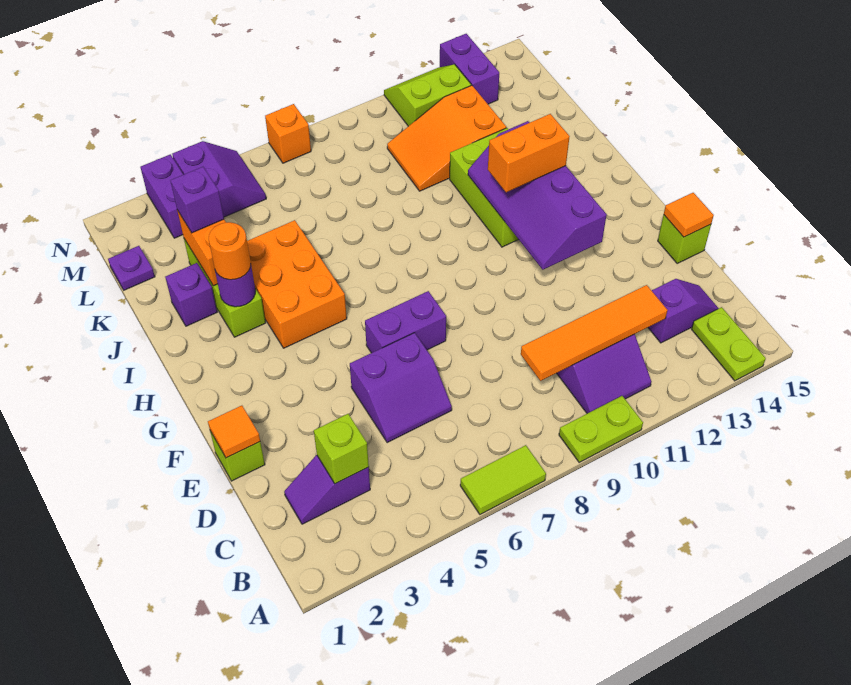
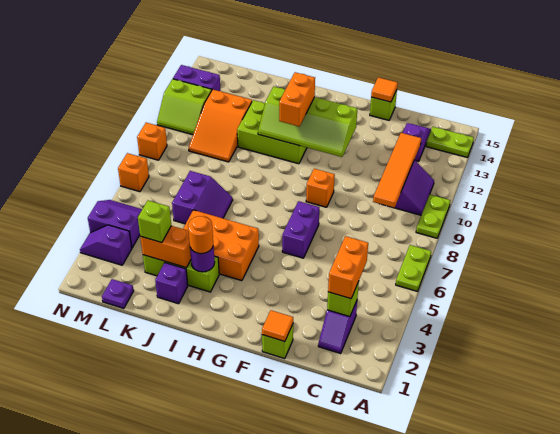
lime 1x2 tile [460,445,546,514] -> lime 1x2 plate [396,245,431,291]
none -> orange 1x2 brick [328,236,368,299]
purple 2x2 slope [350,333,452,443] -> purple 2x2 slope moved to [172,171,233,224]
none -> orange 1x1 brick [306,169,335,207]
purple 2x4 slope [468,121,607,270] -> lime 2x4 slope [258,87,357,157]
purple 1x1 brick [170,167,224,233] -> lime 1x1 brick [138,200,171,243]
purple 1x2 brick [141,154,183,238] -> purple 1x2 slope [80,225,132,265]
lime 2x2 slope [384,64,471,126] -> lime 2x2 slope turned to [157,79,212,135]
none -> orange 1x1 brick [137,123,167,160]

